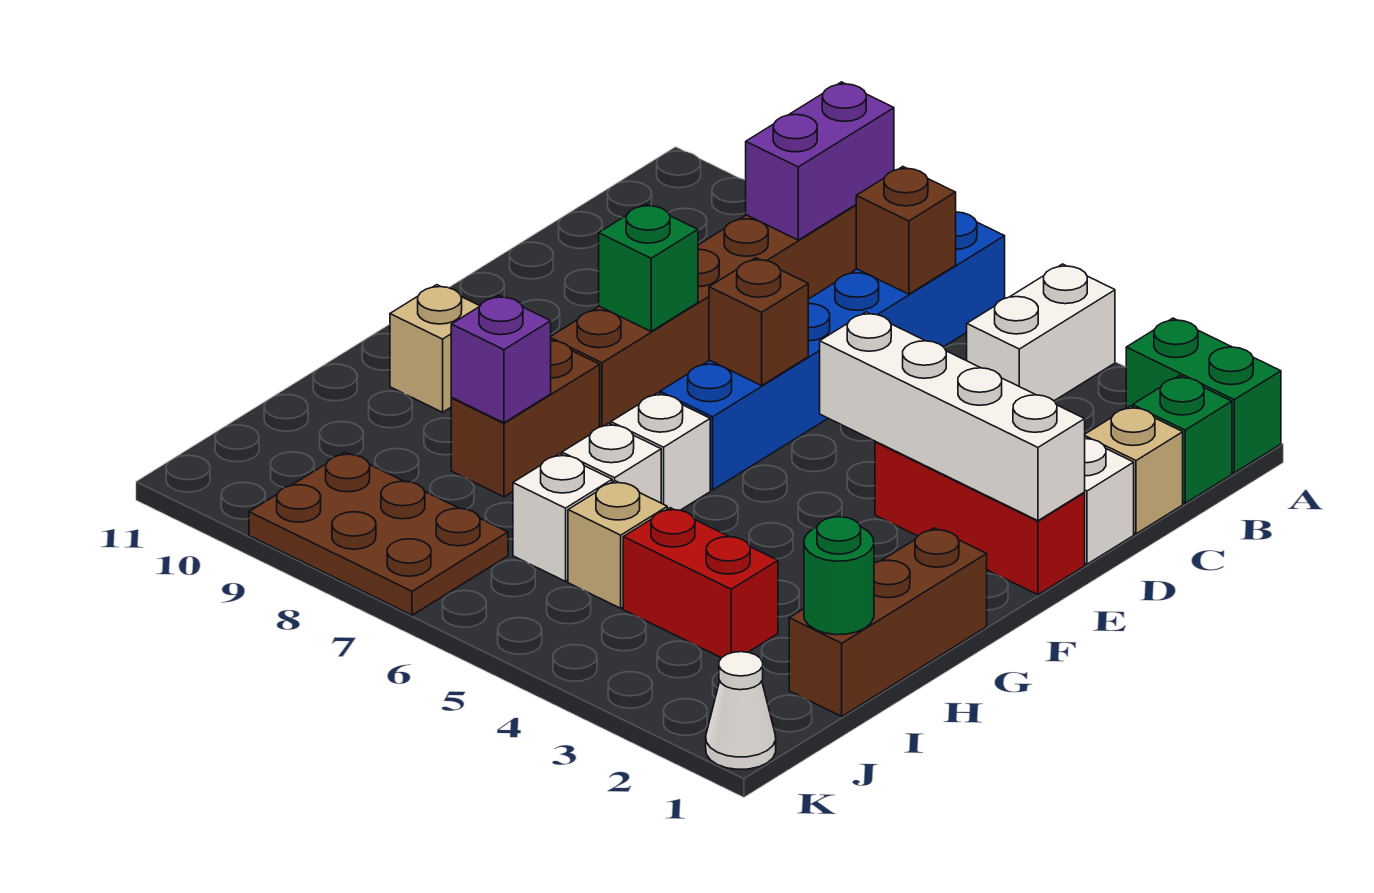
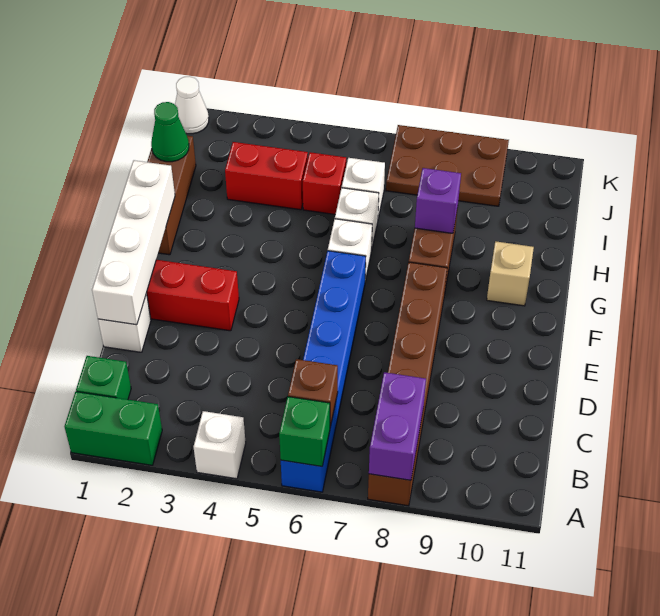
white 1x2 brick [967,264,1115,401] -> white 1x1 brick [194,411,246,479]
tan 1x1 brick [1085,406,1183,534] -> none
white 1x4 brick [820,312,1085,521] -> white 1x4 brick turned to [92,160,175,325]
brown 1x1 brick [709,258,808,385] -> none
green 1x1 brick [599,204,698,331] -> green 1x1 brick moved to [279,397,330,466]
green 1x1 round brick [804,517,874,635] -> green 1x1 cone [151,102,189,162]
tan 1x1 brick [568,481,667,608] -> red 1x1 brick [303,152,346,214]

